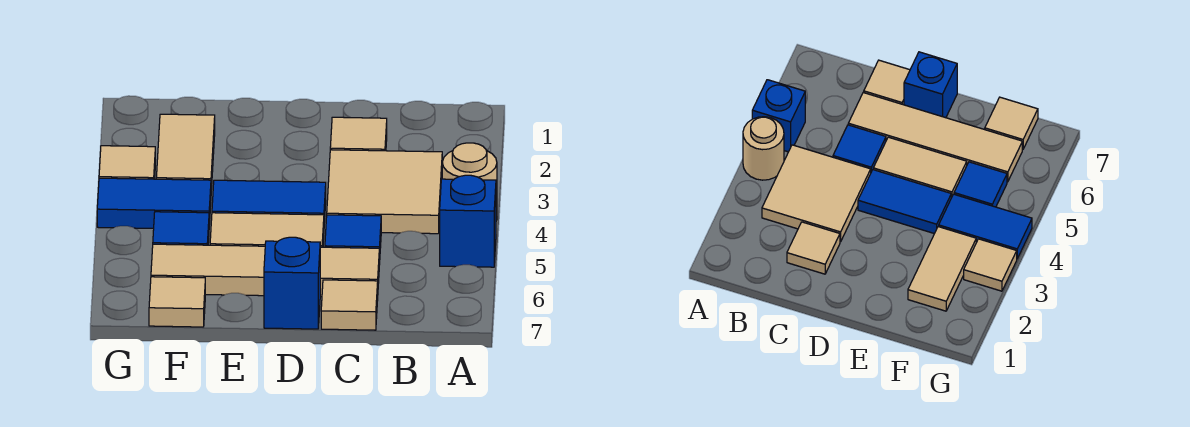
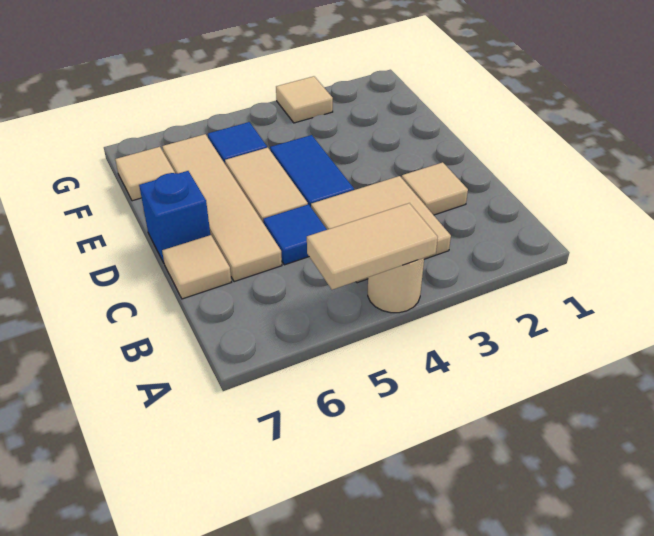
blue 1x1 brick [440,175,496,267] -> none
tan 1x2 tile [156,114,215,190] -> tan 1x2 tile moved to [307,203,438,290]
blue 1x2 tile [97,178,211,228] -> none

